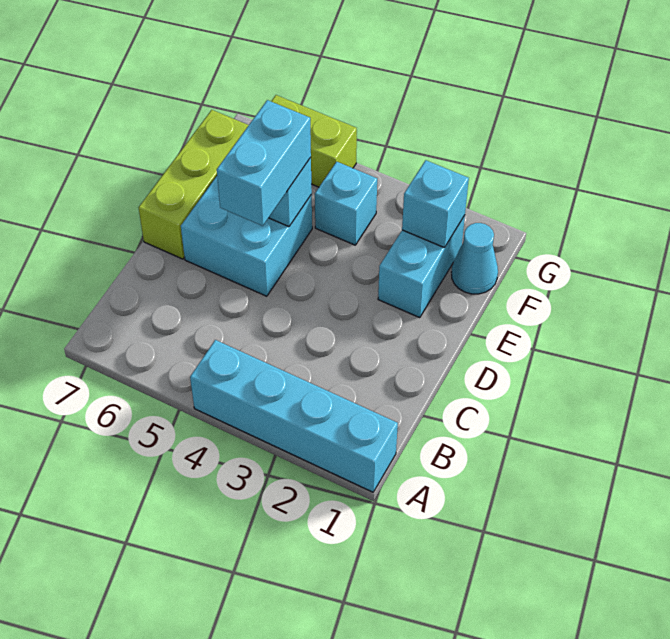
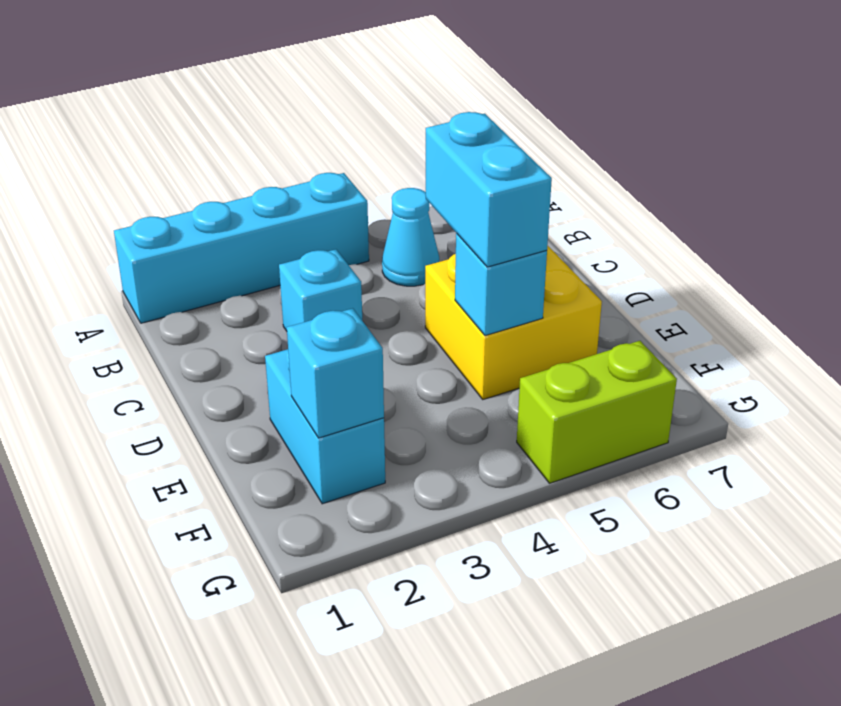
cyan 2x2 brick [181,176,312,296] -> yellow 2x2 brick [425,245,602,399]
lime 1x3 brick [139,110,249,259] -> none
cyan 1x1 cone [451,223,498,294] -> cyan 1x1 cone moved to [382,188,439,286]
cyan 1x1 brick [315,162,377,245] -> cyan 1x1 brick moved to [279,249,362,331]

